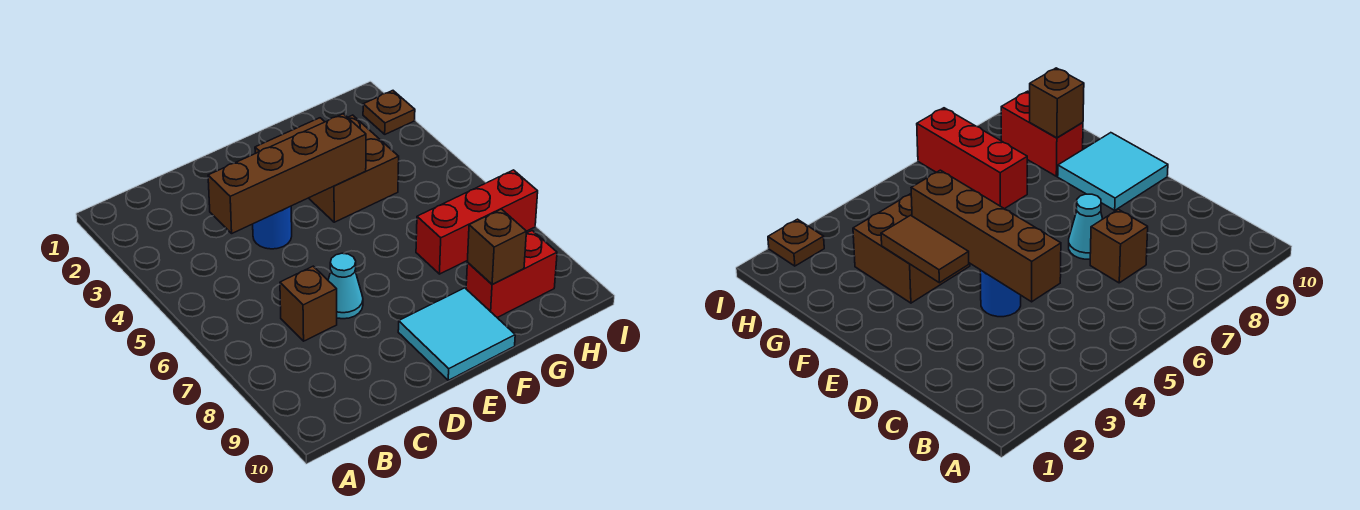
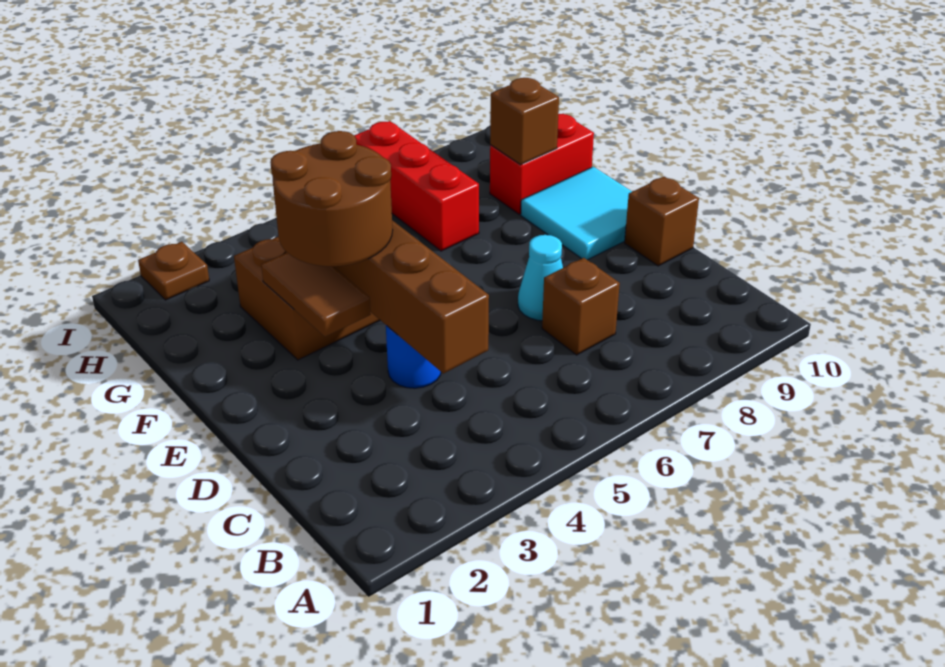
none -> brown 1x1 brick [625,176,699,266]
none -> brown 2x2 round brick [270,131,393,266]
red 1x2 brick [466,231,557,318] -> red 1x2 brick turned to [490,114,594,214]

